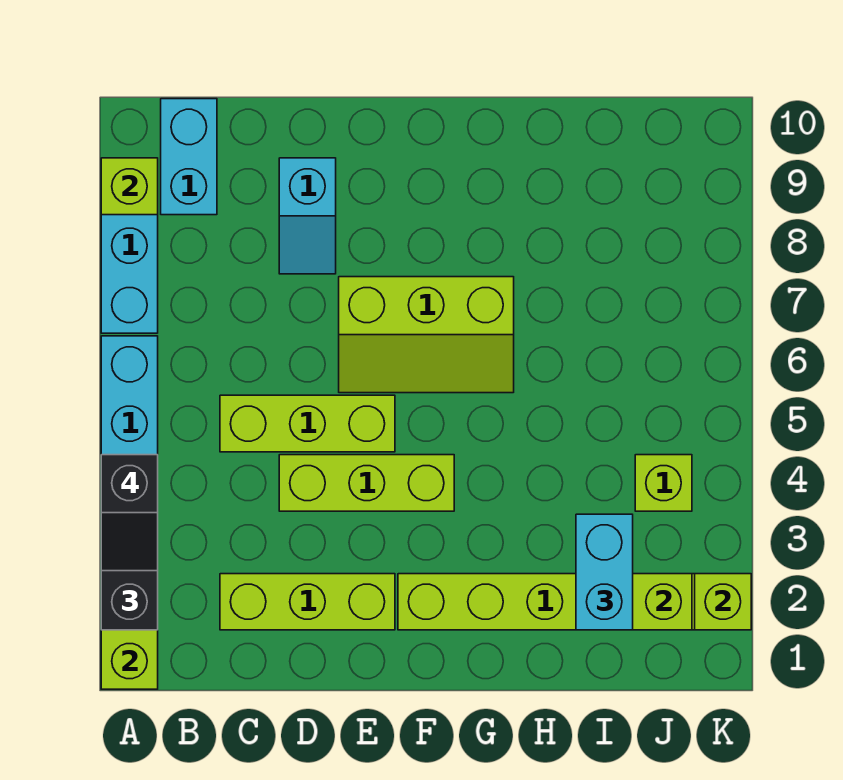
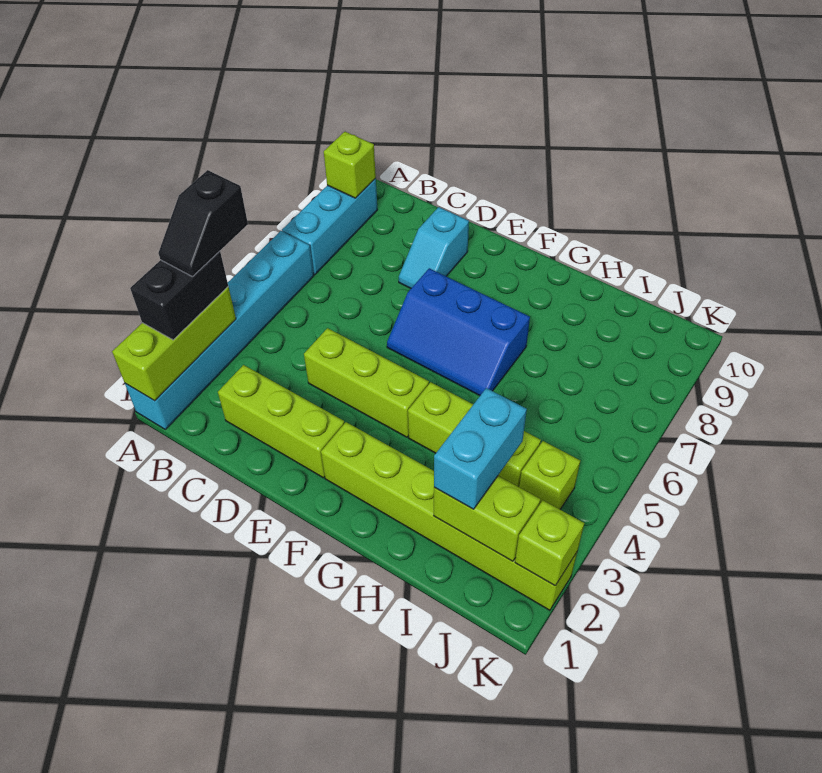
cyan 1x2 brick [161,99,217,215] -> none
lime 1x3 brick [220,395,395,452] -> lime 1x3 brick moved to [408,382,541,487]
lime 2x3 slope [339,277,514,393] -> blue 2x3 slope [387,268,530,396]

